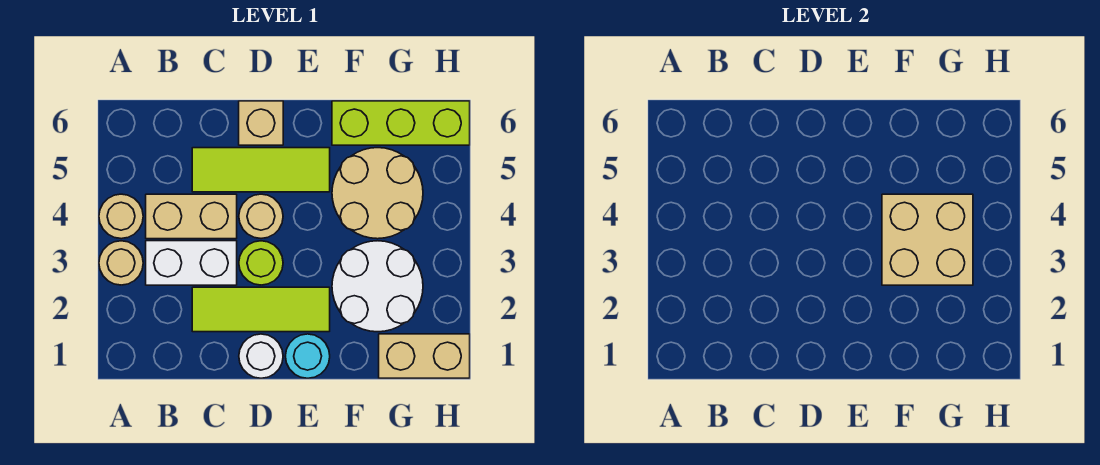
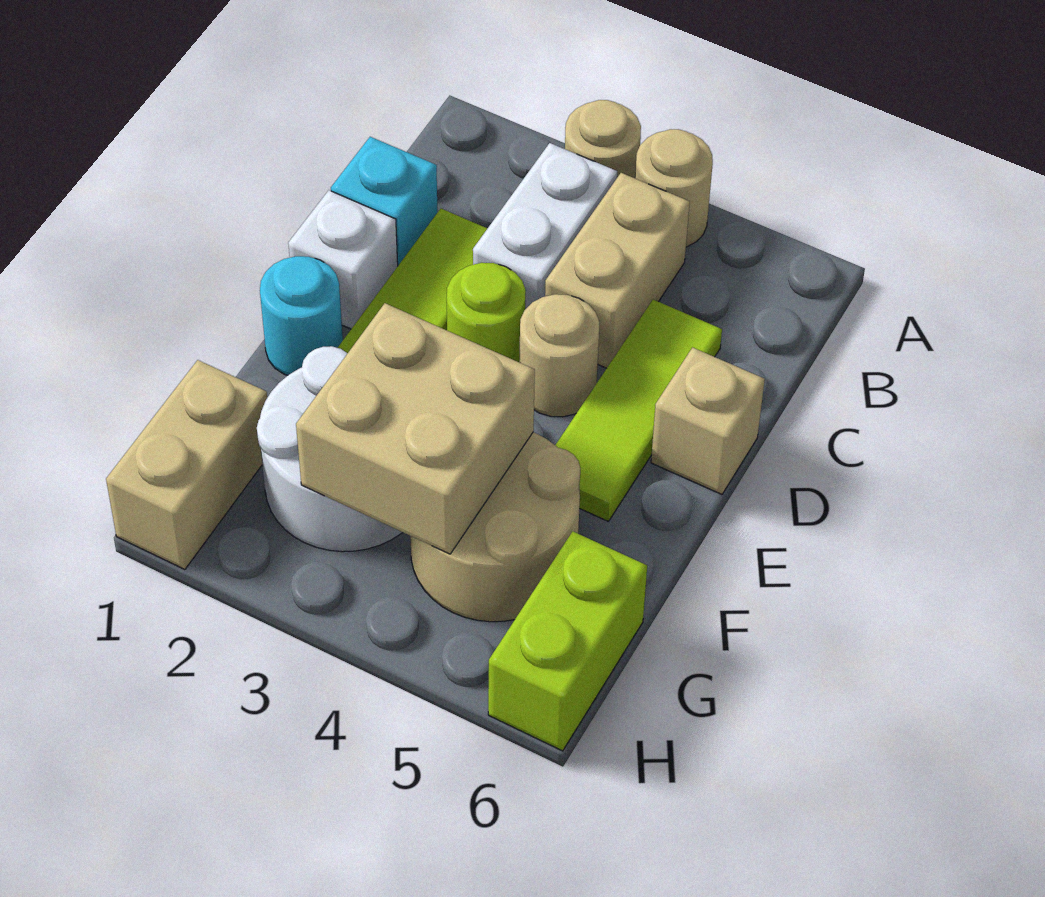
none -> cyan 1x1 brick [331,137,437,265]
white 1x1 round brick [239,334,283,378] -> white 1x1 brick [288,190,398,329]
lime 1x3 brick [332,101,470,145] -> lime 1x2 brick [488,531,647,751]

